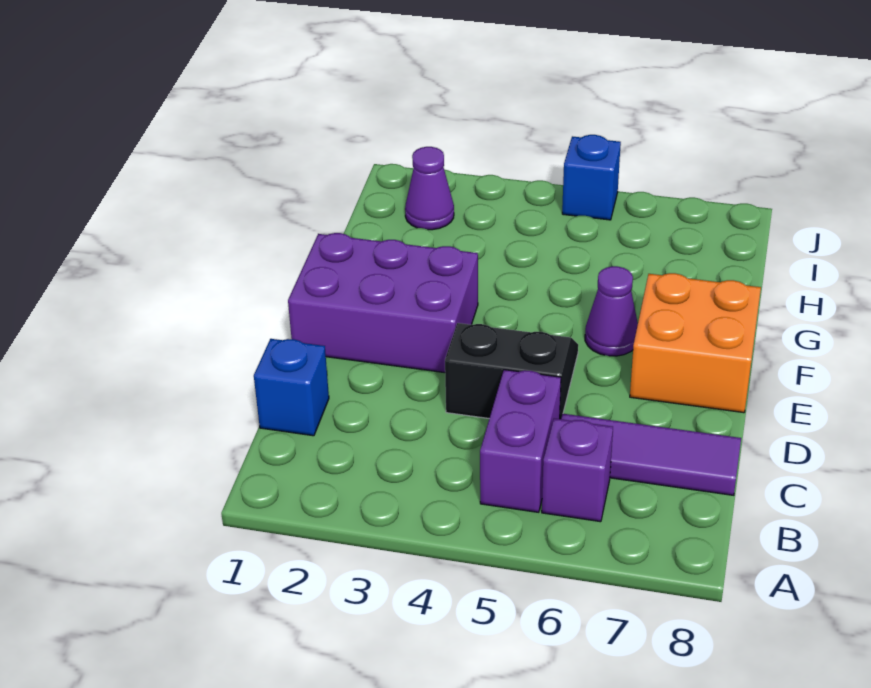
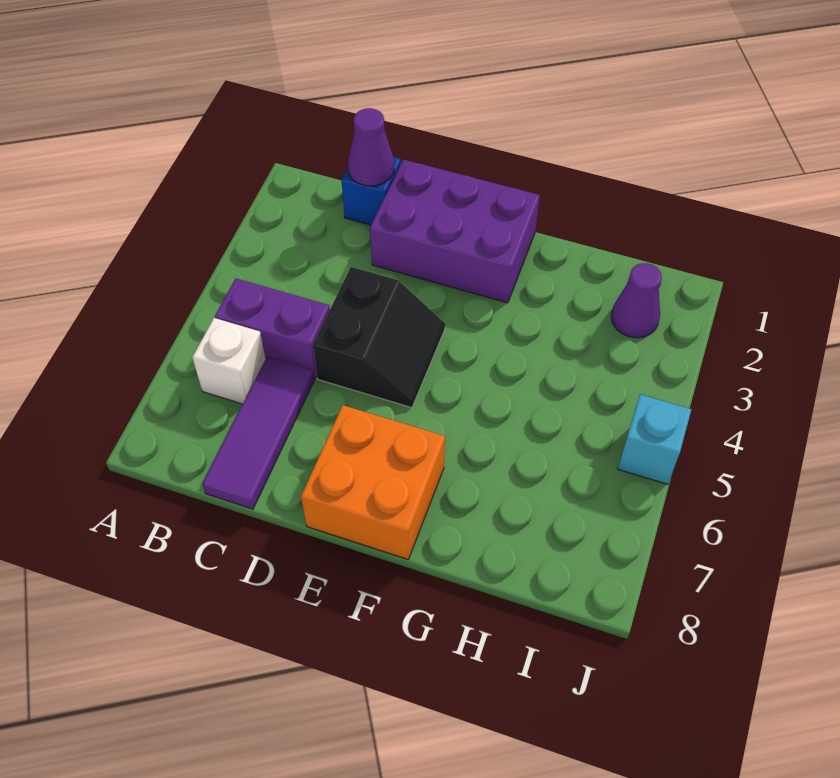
purple 1x1 brick [542,419,613,522] -> white 1x1 brick [192,318,266,404]
purple 2x3 brick [288,233,478,373] -> purple 2x3 brick turned to [370,159,540,303]
purple 1x1 cone [585,266,638,356] -> purple 1x1 cone moved to [348,108,394,186]
blue 1x1 brick [562,135,621,220] -> cyan 1x1 brick [618,394,692,484]

